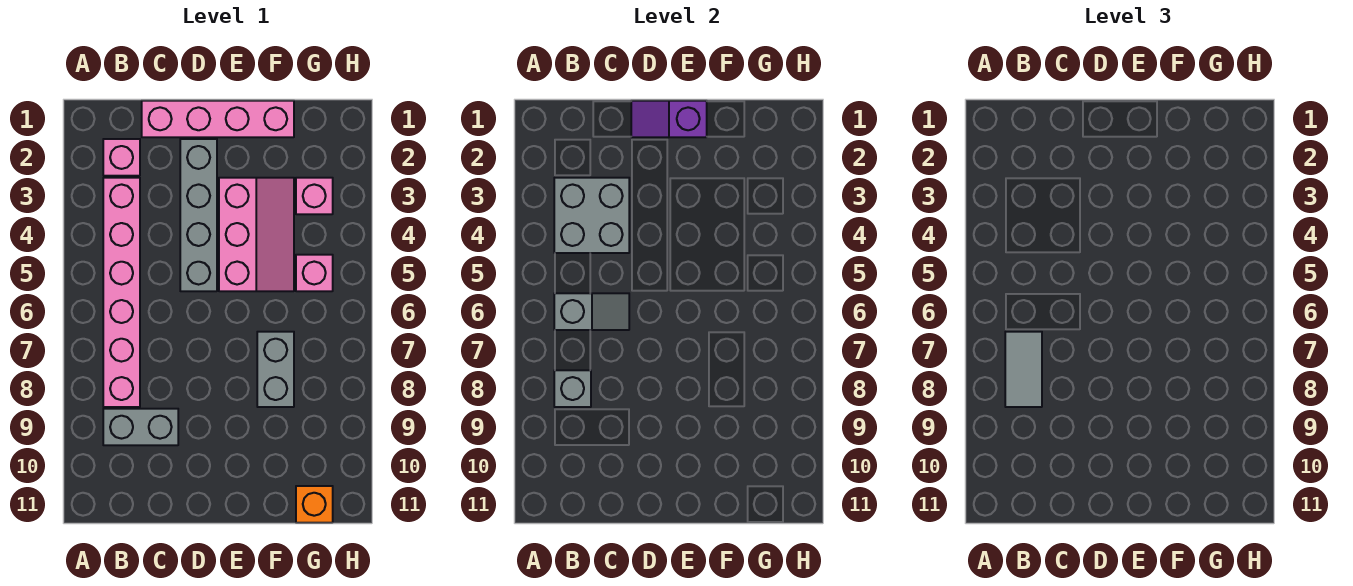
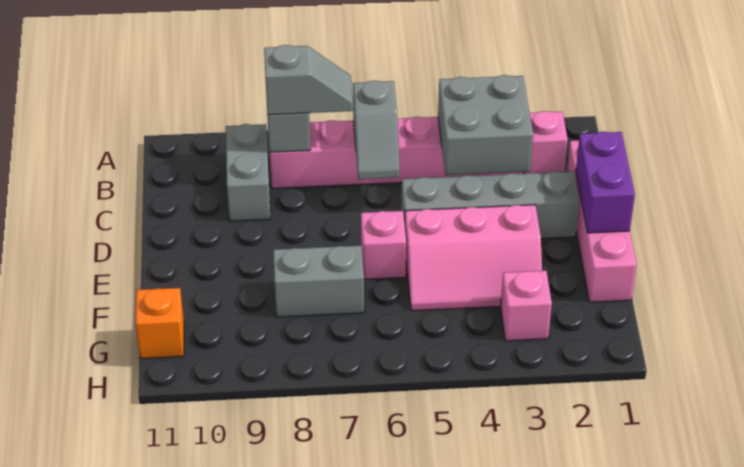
grey 1x2 tile [1005,332,1042,407] -> grey 1x2 slope [264,45,353,115]
purple 1x2 slope [631,101,707,137] -> purple 1x2 brick [576,132,635,233]
pink 1x1 brick [296,255,333,291] -> pink 1x1 brick moved to [361,211,406,279]

